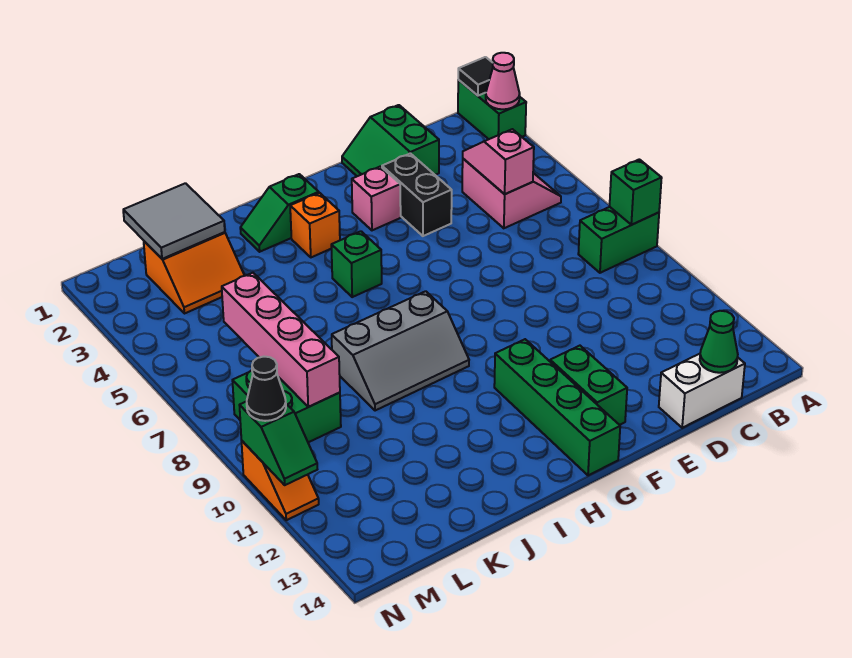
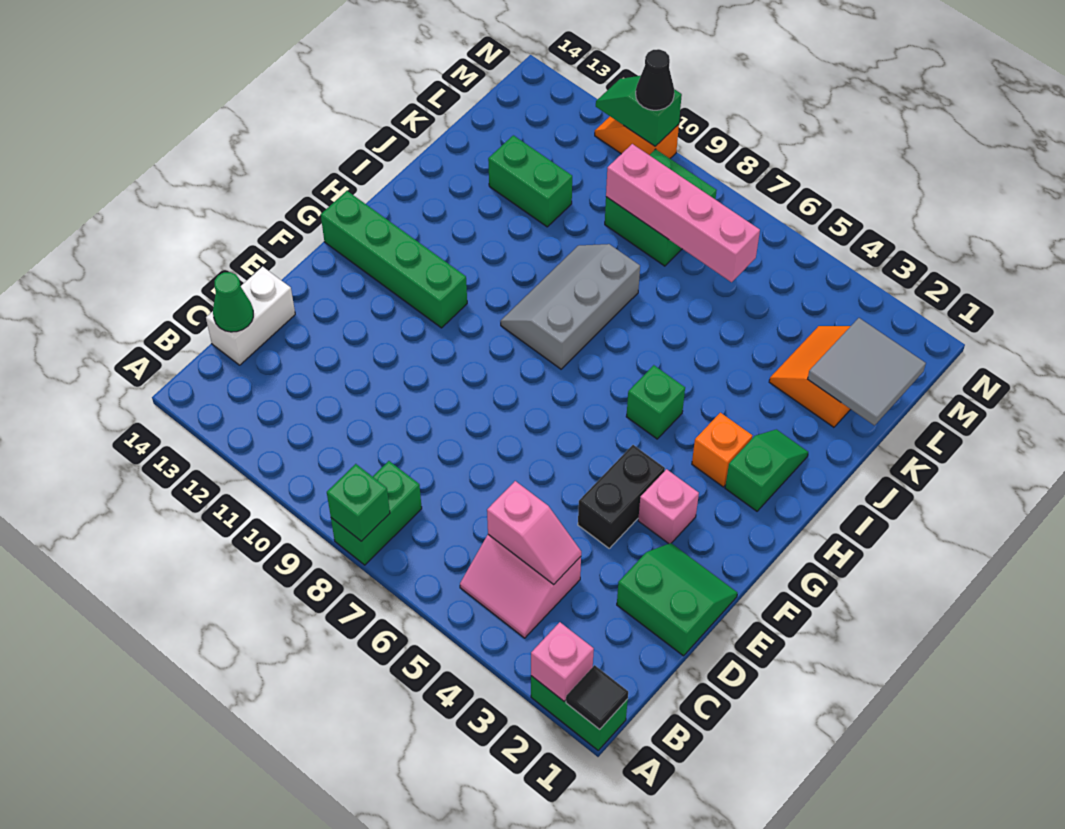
pink 1x1 cone [486,53,520,109] -> pink 1x1 brick [531,622,594,701]
black 1x2 brick [382,153,452,236] -> black 1x2 brick turned to [578,445,665,548]
green 1x2 brick [550,346,627,425] -> green 1x2 brick moved to [488,135,572,227]

